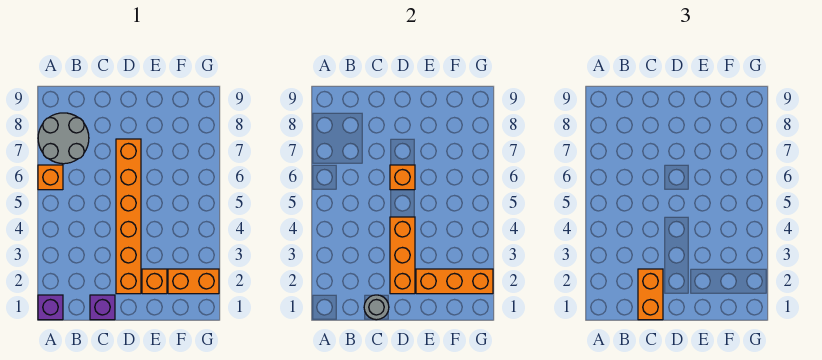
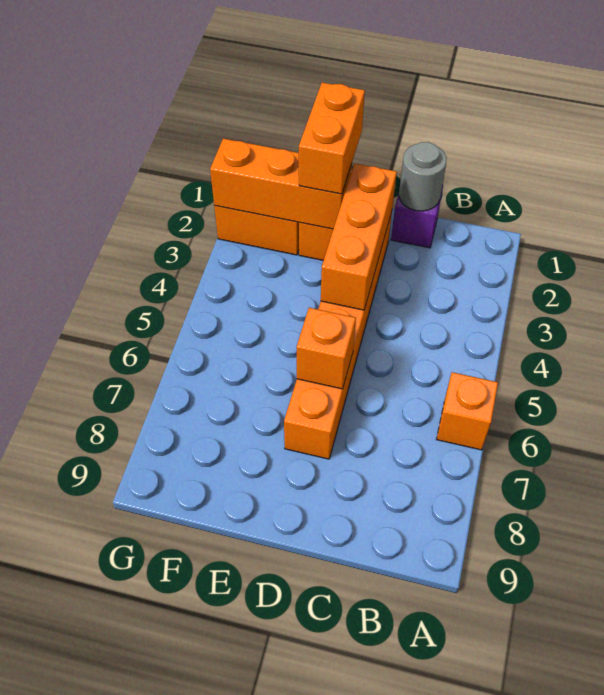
purple 1x1 brick [38,295,63,320] -> none
grey 2x2 round brick [38,113,89,164] -> none
orange 1x2 brick [638,269,663,320] -> orange 1x2 brick moved to [299,83,365,194]

